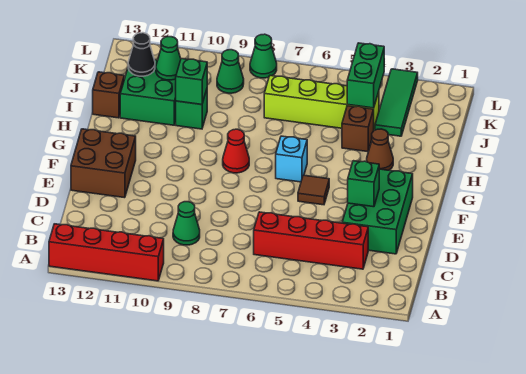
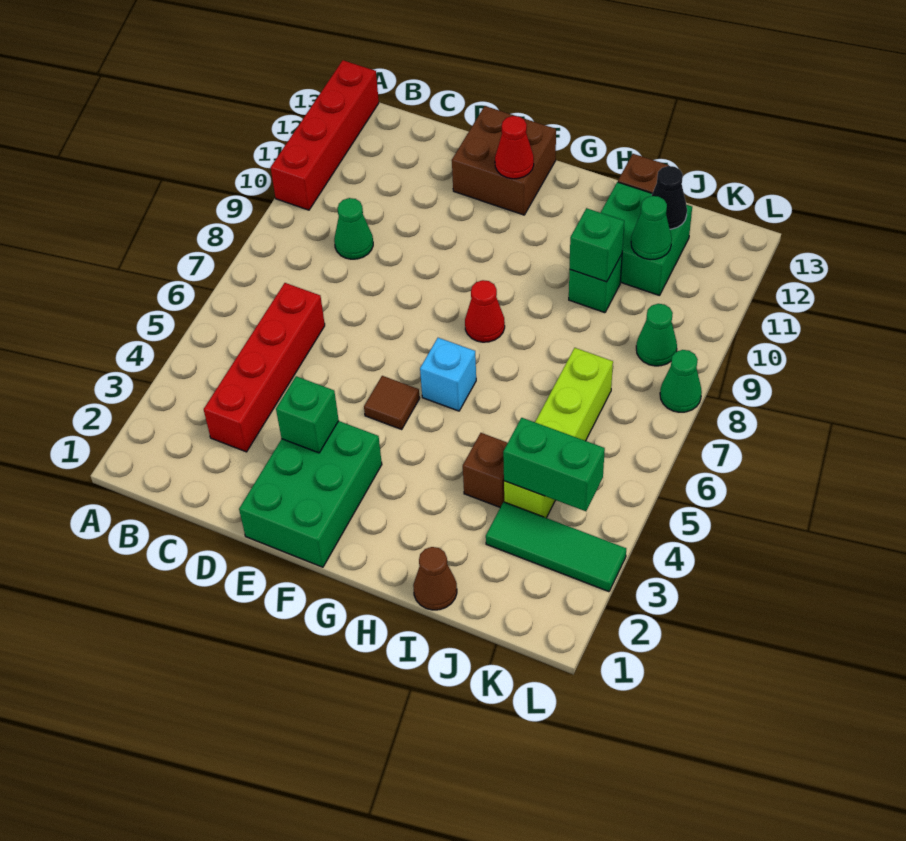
green 2x3 brick [342,169,413,254] -> green 2x3 brick turned to [239,421,382,567]
none -> red 1x1 cone [495,116,534,179]
brown 1x1 cone [367,129,393,170] -> brown 1x1 cone moved to [413,547,457,610]

